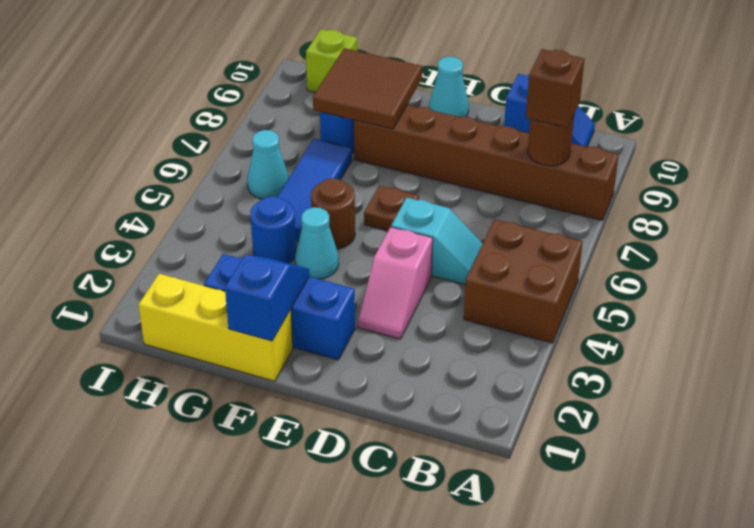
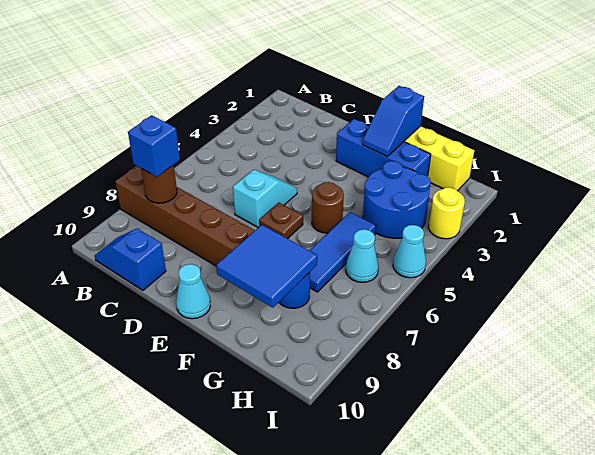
brown 2x2 brick [464,219,583,343] -> none
brown 1x1 brick [526,49,584,128] -> blue 1x1 brick [128,115,180,177]
cyan 1x2 slope [391,197,483,284] -> cyan 1x2 slope turned to [233,170,297,228]
pink 1x2 slope [358,227,433,339] -> none
cyan 1x1 cone [295,207,339,279] -> cyan 1x1 cone moved to [393,225,426,278]
brown 2x2 tile [313,48,422,129] -> blue 2x2 tile [216,225,317,308]
blue 1x1 round brick [250,196,296,263] -> blue 2x2 round brick [363,161,431,238]
lime 1x1 brick [306,29,357,93] -> none
none -> yellow 1x1 round brick [429,188,465,239]

